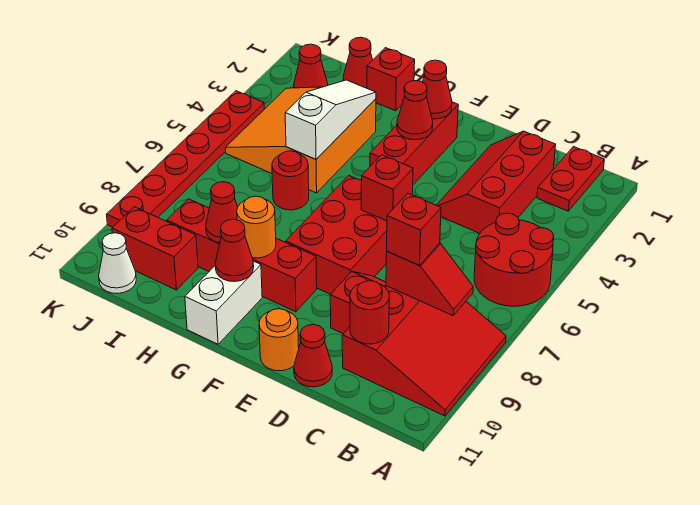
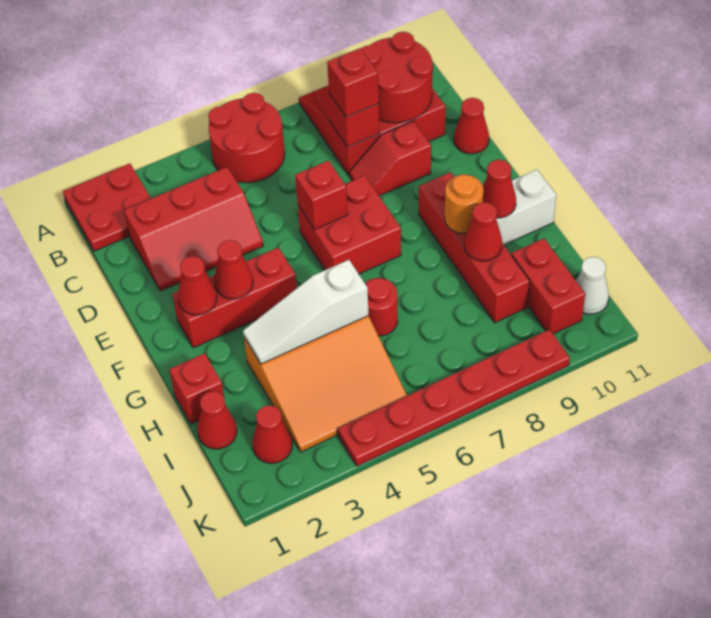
red 1x2 plate [537,147,604,211] -> red 2x2 plate [63,163,151,251]
red 1x1 round brick [350,281,389,344] -> red 2x2 round brick [361,32,433,123]
red 2x3 brick [286,176,387,294] -> red 2x2 brick [298,175,401,274]
orange 1x1 round brick [259,309,299,371] -> none

